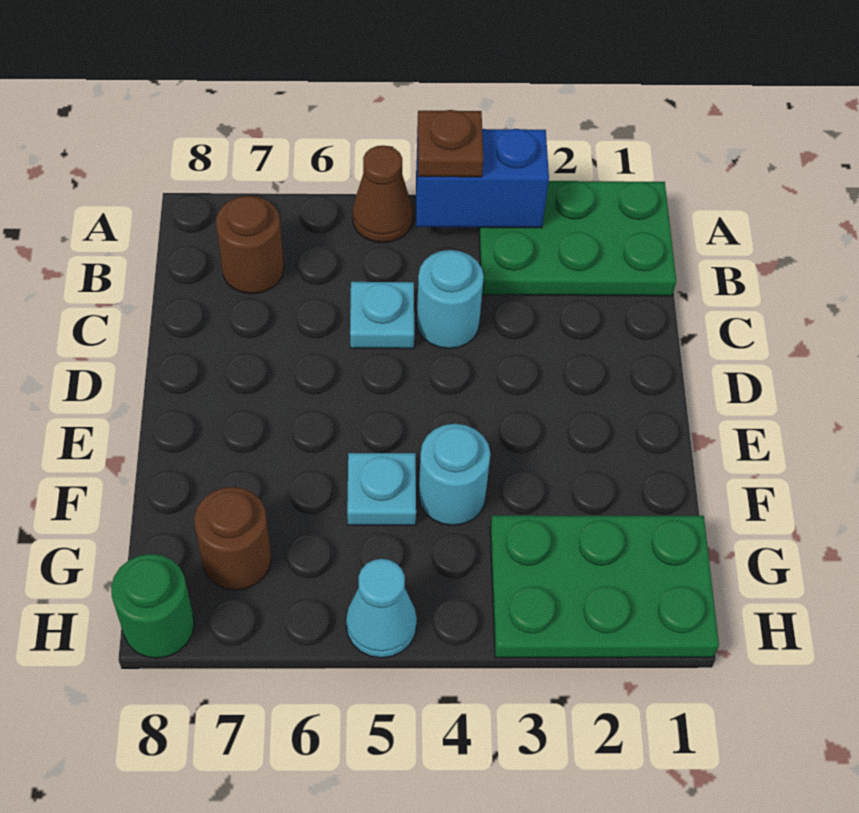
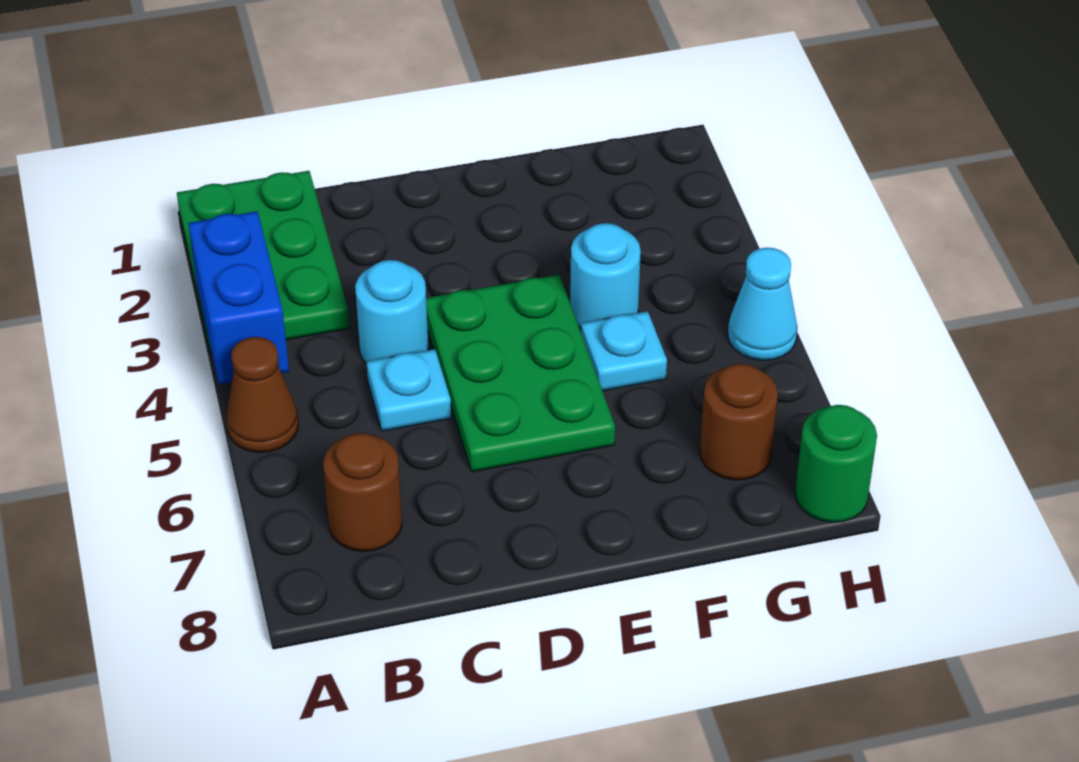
brown 1x1 plate [417,110,483,177] -> none
green 2x3 plate [490,515,719,658] -> green 2x3 plate moved to [426,275,615,472]

